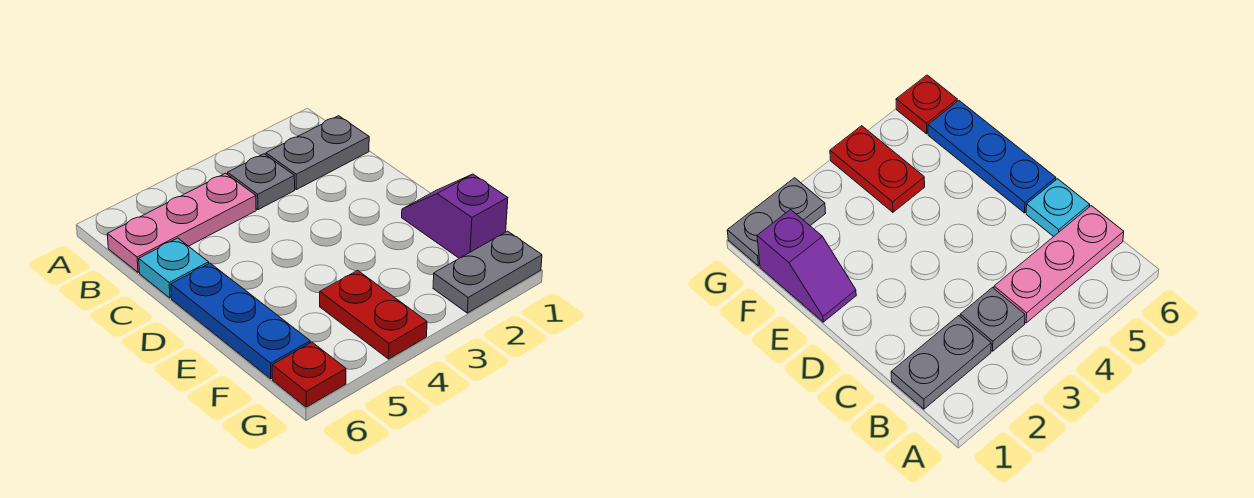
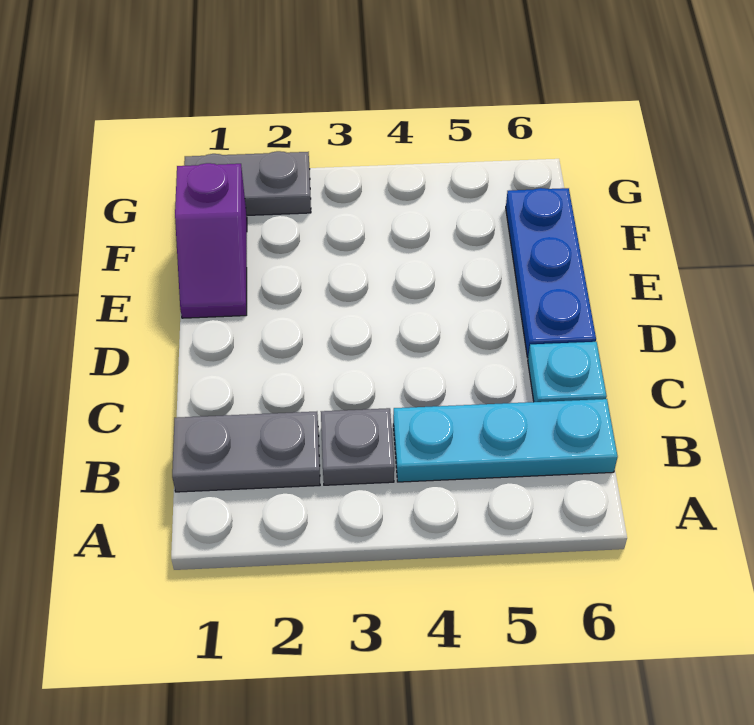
pink 1x3 plate [107,173,256,272] -> cyan 1x3 plate [393,399,618,482]
red 1x2 plate [320,270,427,359] -> none
red 1x1 plate [272,342,346,407] -> none

